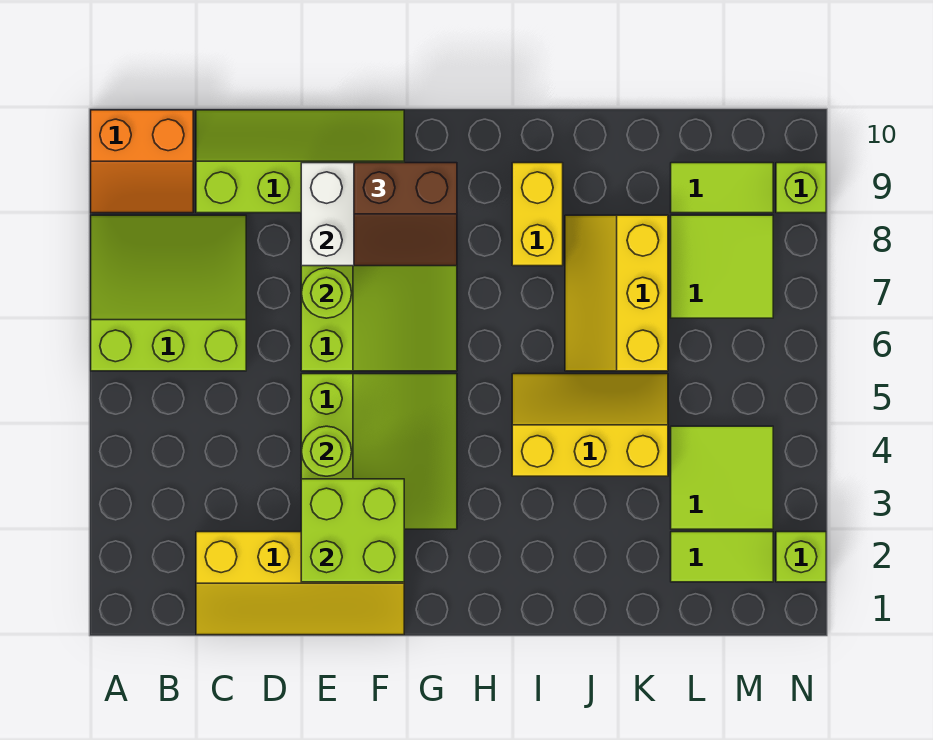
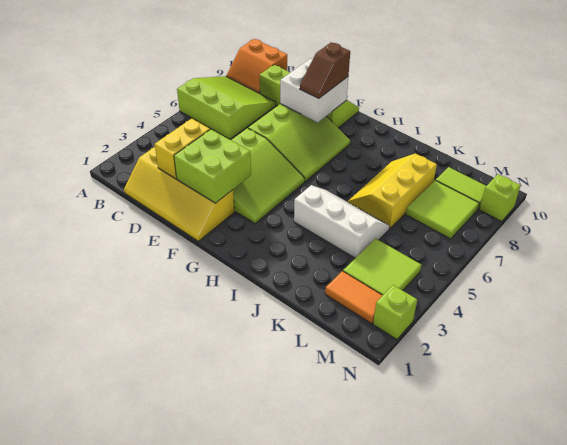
lime 1x1 round brick [301,426,352,476] -> none
lime 1x1 round brick [301,268,352,318] -> none
brown 2x2 slope [354,163,457,266] -> brown 1x2 slope [300,42,350,98]
yellow 2x3 slope [512,374,668,476] -> white 2x3 slope [294,185,390,258]
yellow 1x2 brick [512,163,563,266] -> yellow 1x2 brick moved to [155,118,210,179]
lime 1x2 tile [671,532,773,582] -> orange 1x2 tile [325,271,383,324]

